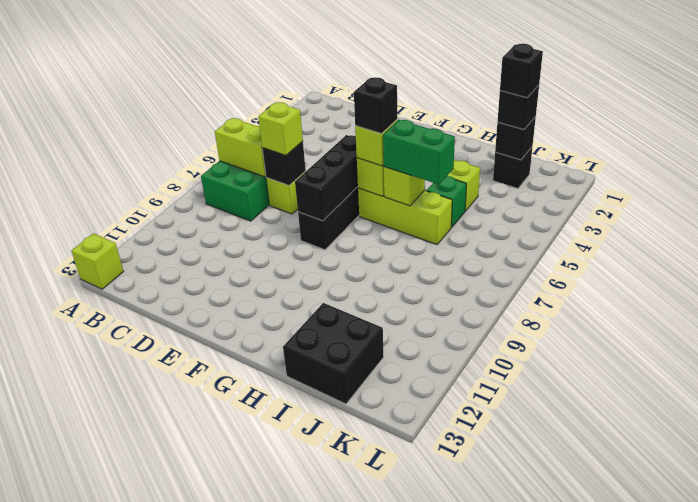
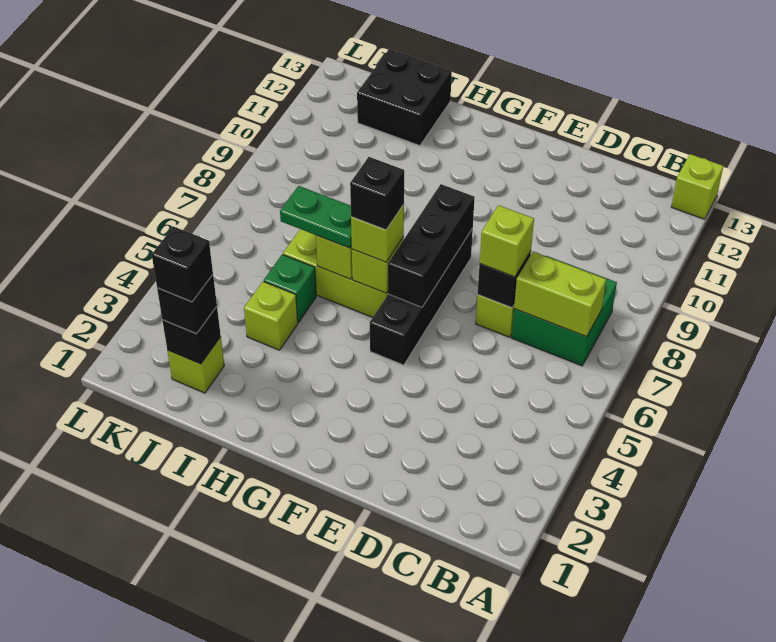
green 1x2 brick [383,120,455,184] -> green 1x2 plate [280,186,352,248]
black 1x1 brick [493,147,532,188] -> lime 1x1 brick [167,337,224,393]

